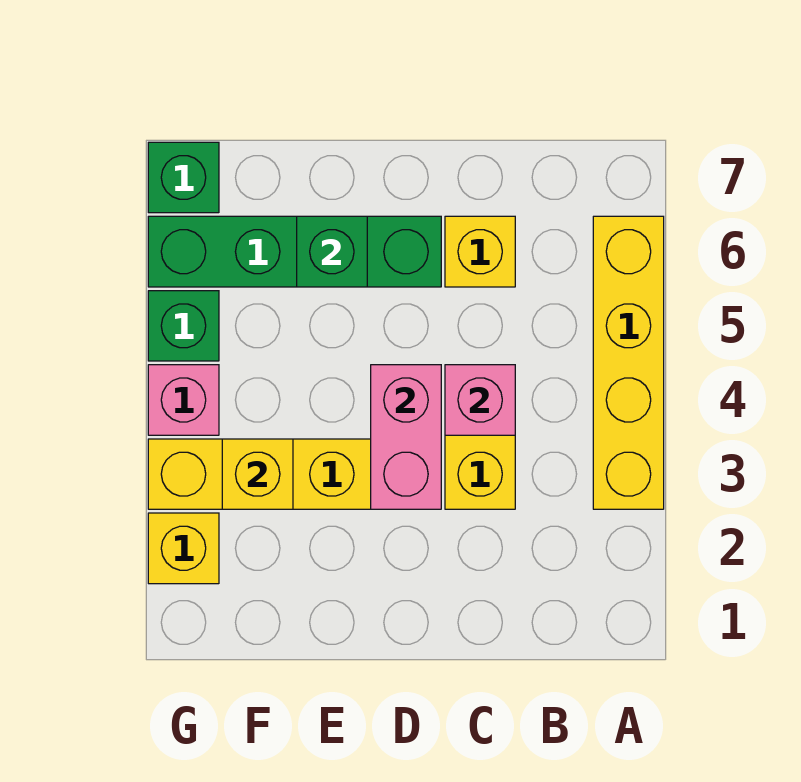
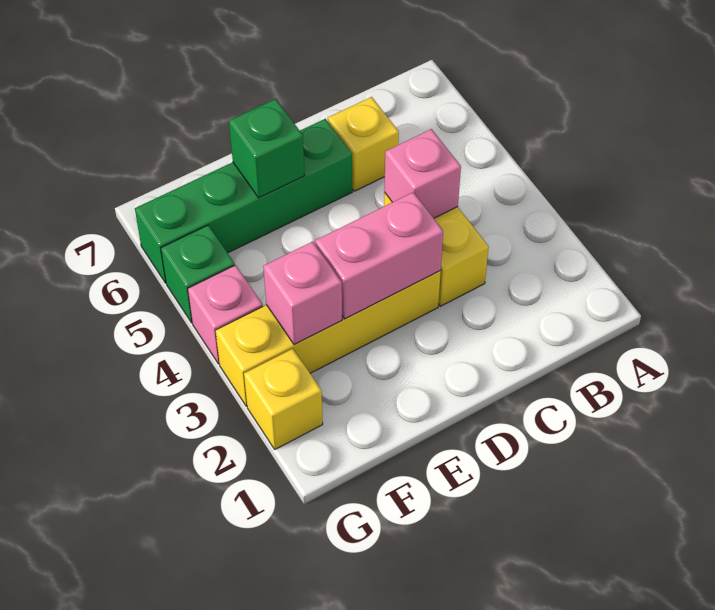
yellow 1x4 brick [593,216,664,509] -> none
pink 1x2 brick [371,365,441,509] -> pink 1x2 brick turned to [315,192,443,319]
yellow 1x1 brick [222,439,293,509] -> pink 1x1 brick [263,242,342,345]
green 1x1 brick [148,142,219,213] -> none

